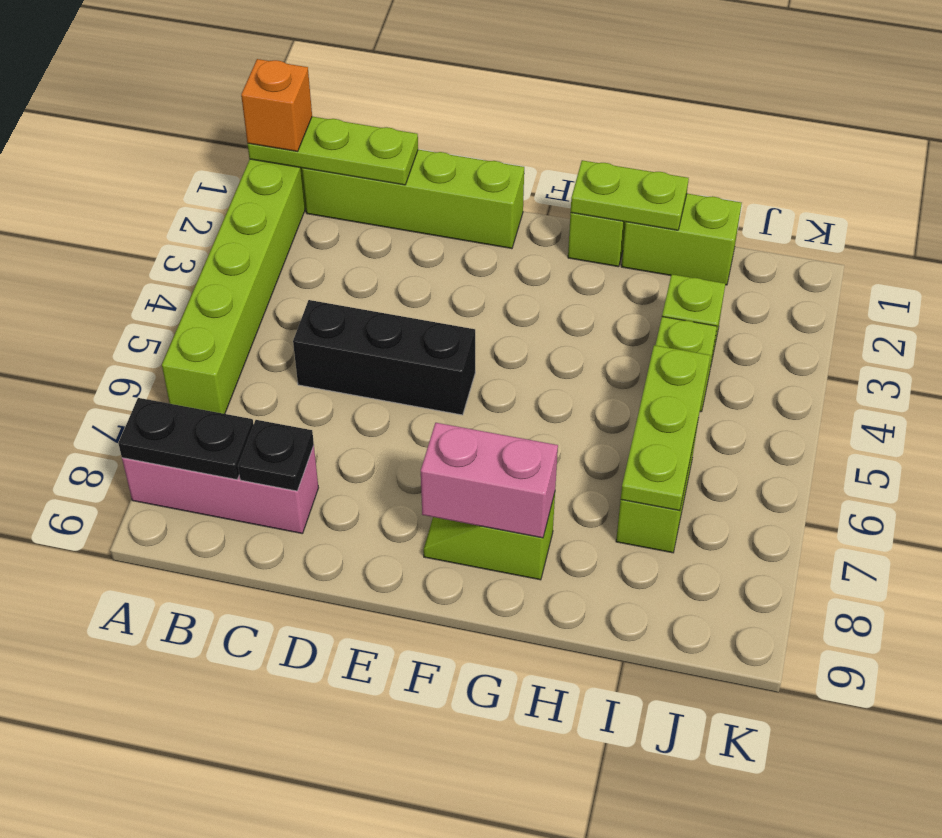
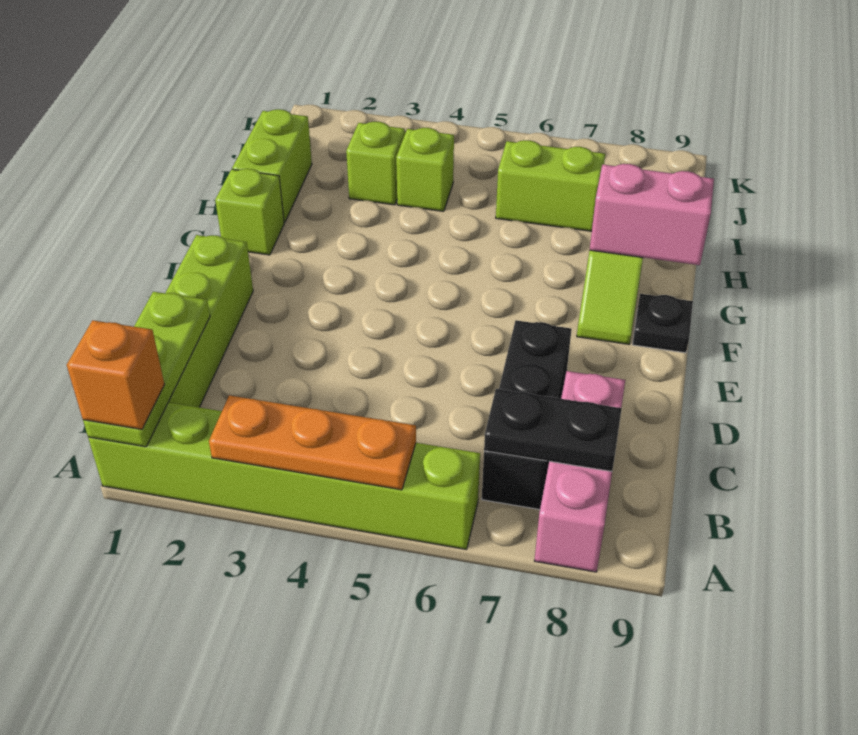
none -> orange 1x3 plate [209,395,416,490]
black 1x2 plate [118,398,254,479] -> black 1x2 plate turned to [484,389,622,471]
black 1x3 brick [293,300,475,415] -> black 1x3 brick moved to [482,320,572,509]
black 1x1 plate [238,420,314,491] -> black 1x1 plate moved to [632,294,693,353]
pink 1x2 brick [421,423,558,538] -> pink 1x2 brick turned to [590,164,714,265]
lime 1x2 plate [571,160,689,230] -> none
lime 1x3 plate [621,345,710,511] -> none

